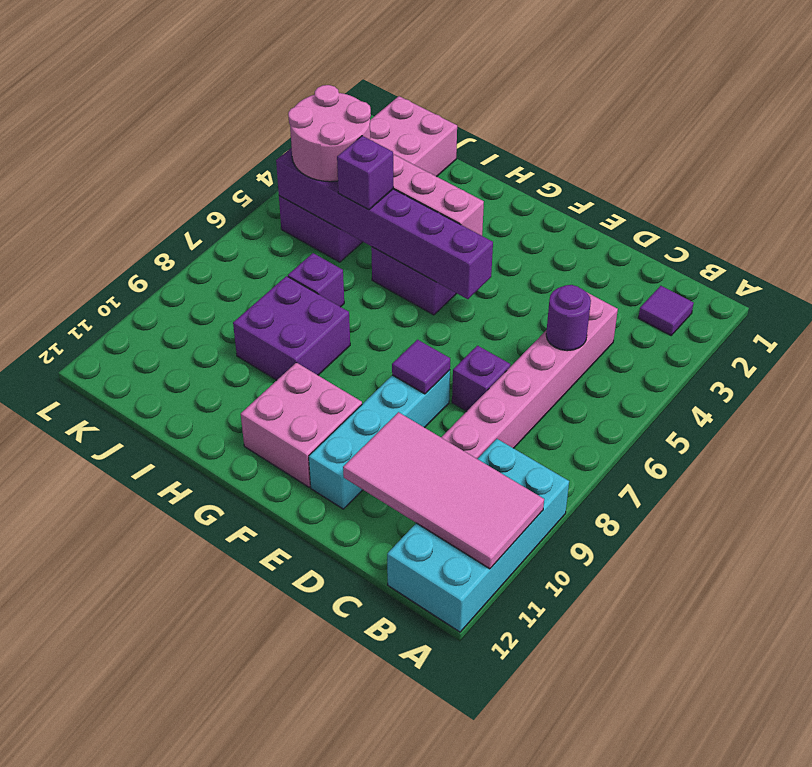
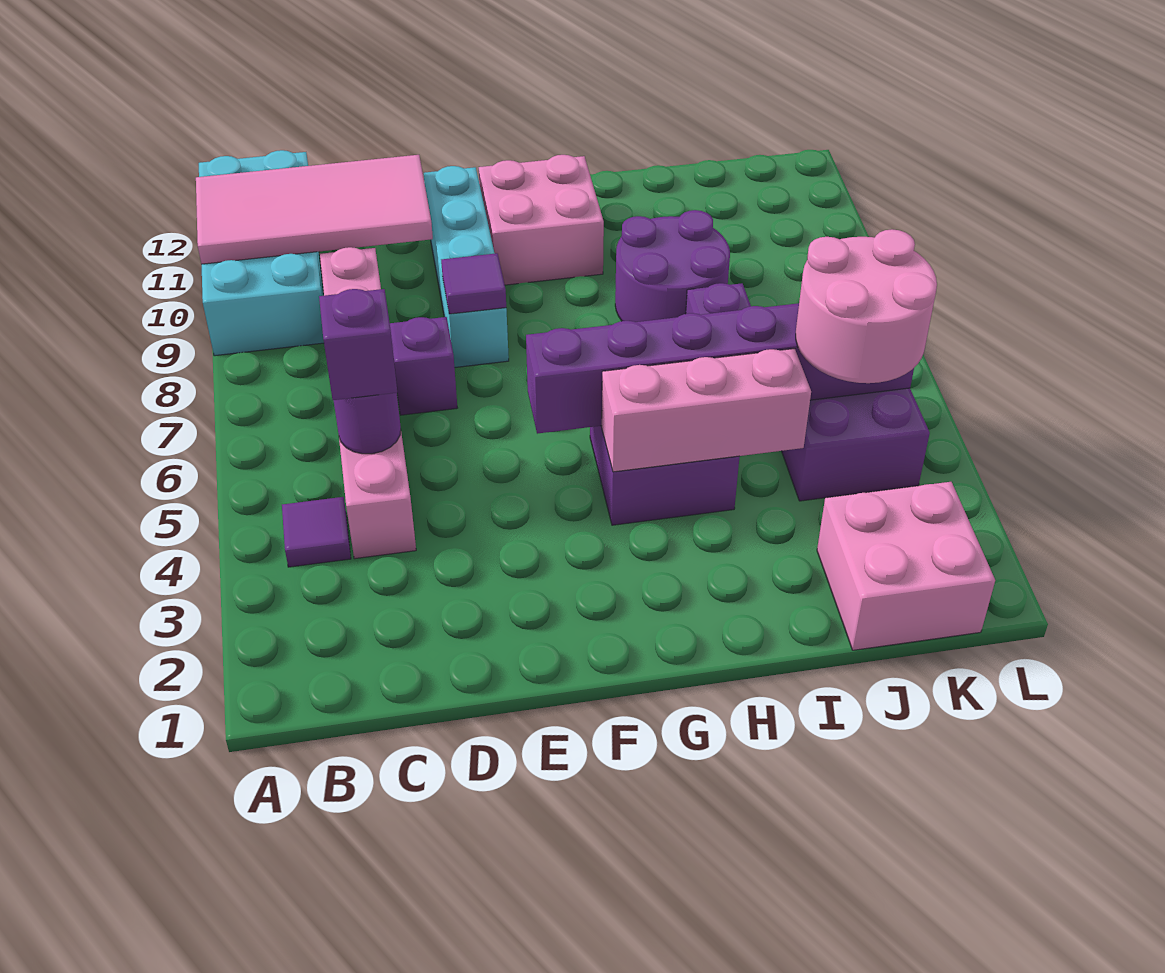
purple 1x1 tile [638,286,694,335] -> purple 1x1 tile moved to [282,497,351,567]
purple 2x2 brick [233,276,350,380] -> purple 2x2 round brick [615,210,730,322]
purple 1x1 brick [337,136,393,210] -> purple 1x1 brick moved to [319,289,397,400]

